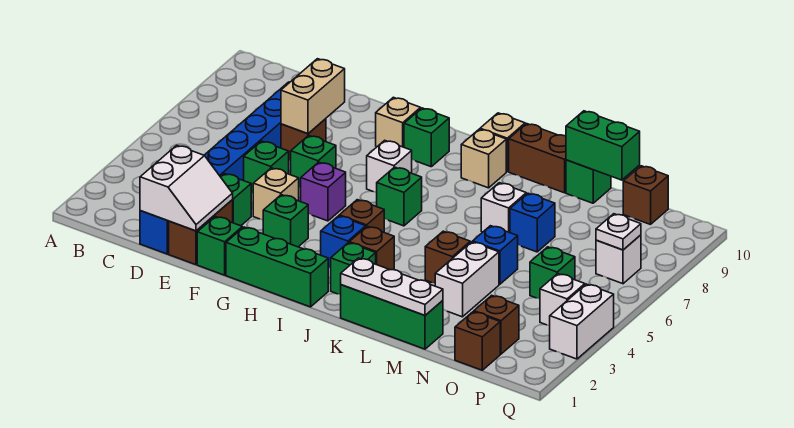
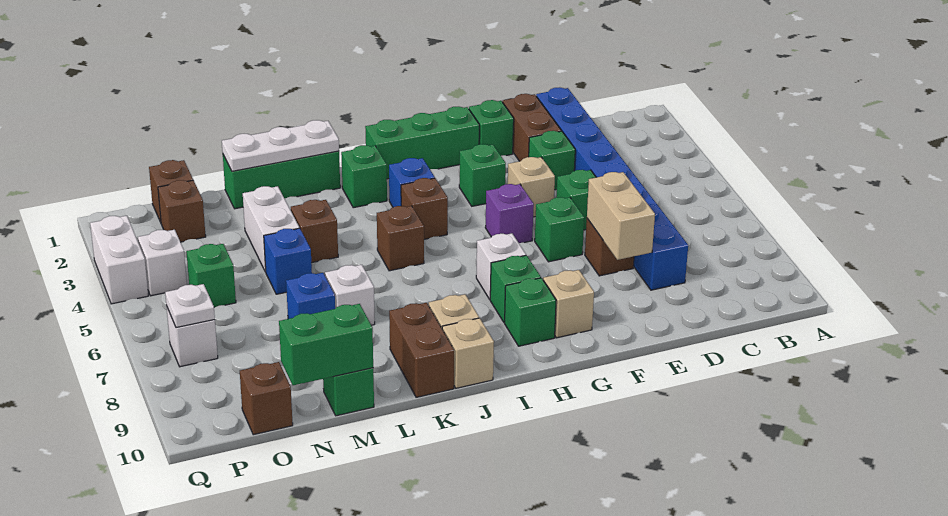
white 2x2 slope [140,145,233,231] -> none
green 1x1 brick [377,167,422,226] -> green 1x1 brick moved to [490,255,541,323]
brown 1x1 brick [349,226,394,270] -> brown 1x1 brick moved to [377,206,424,271]
brown 1x2 brick [509,124,566,193] -> brown 1x2 brick turned to [389,303,454,397]

